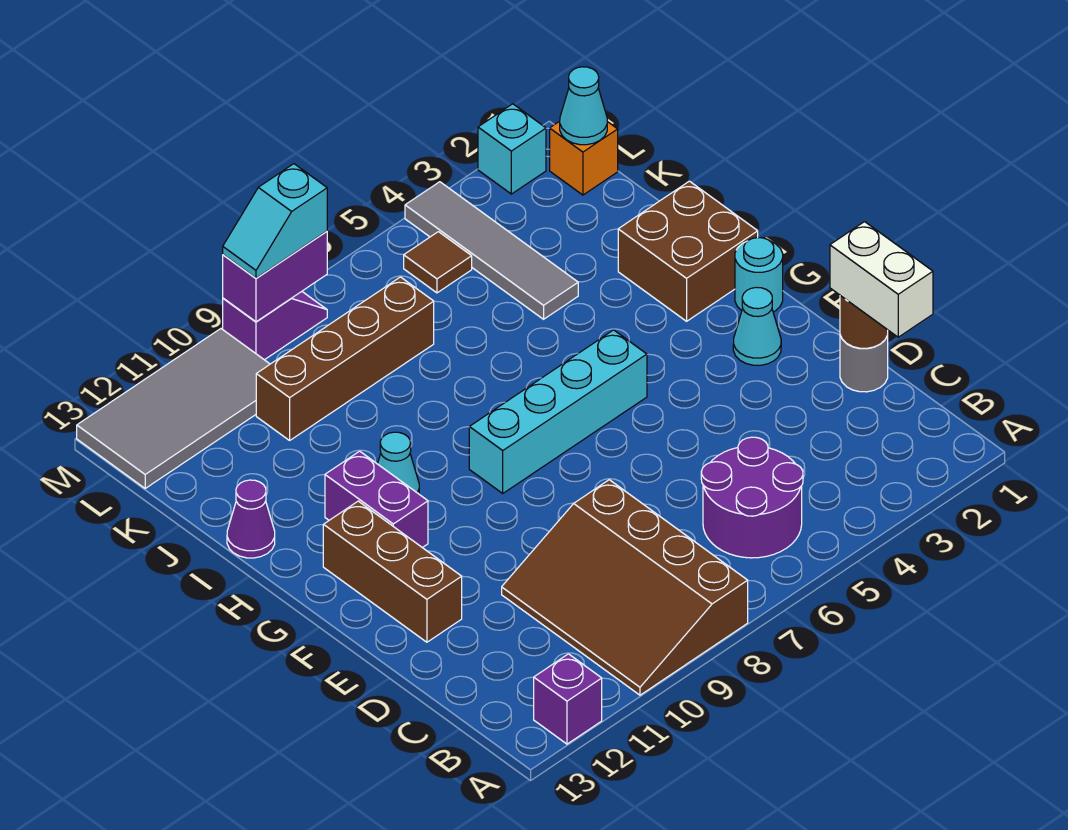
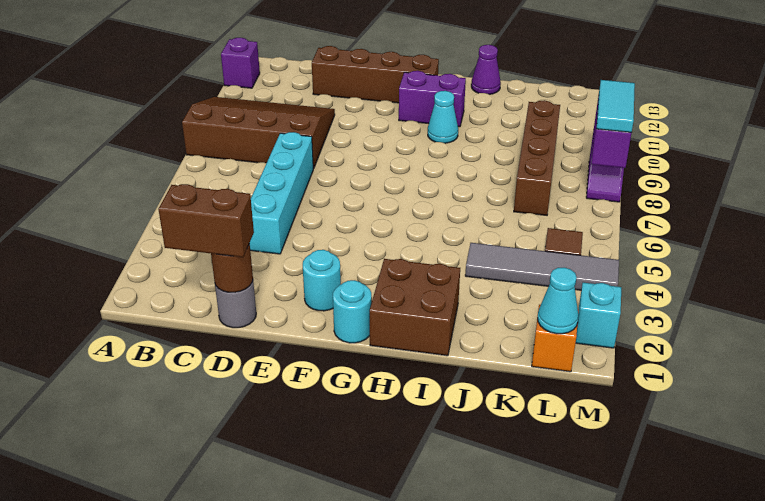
purple 2x2 round brick [701,437,803,558] -> none
white 1x2 brick [830,222,933,337] -> brown 1x2 brick [158,184,254,257]
brown 1x3 brick [323,501,462,642] -> brown 1x4 brick [312,46,439,103]
cyan 1x1 cone [733,287,781,365] -> cyan 1x1 round brick [303,250,341,311]
cyan 1x4 brick [469,330,647,493] -> cyan 1x4 brick moved to [250,132,314,254]
grey 2x4 tile [77,329,270,488] -> none
cyan 1x2 slope [223,164,327,278] -> cyan 1x2 tile [596,80,635,132]

